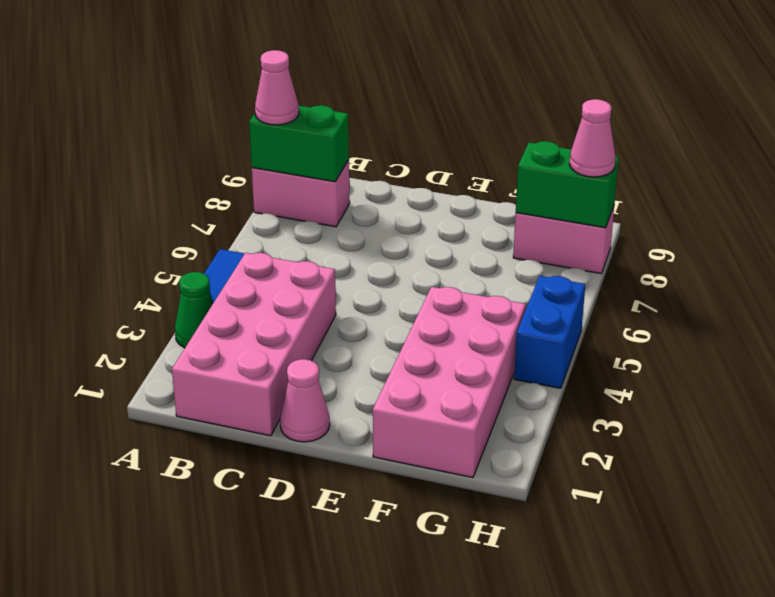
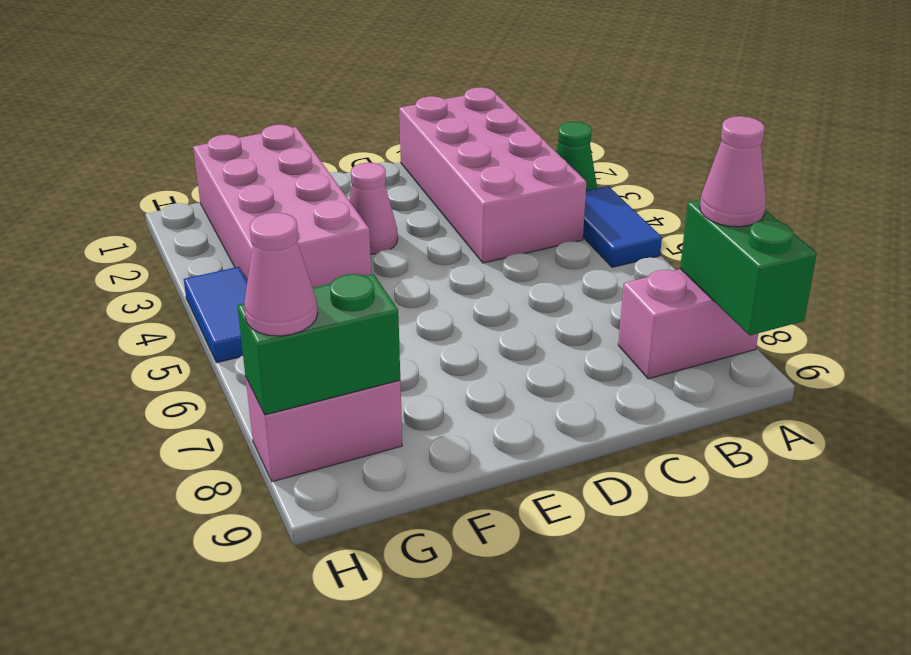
green 1x2 brick [249,105,349,182] -> green 1x2 brick turned to [680,200,817,335]
pink 1x1 cone [280,359,330,442] -> pink 1x1 cone moved to [350,163,398,254]
blue 1x2 brick [514,276,585,388] -> blue 1x2 tile [184,267,247,363]

